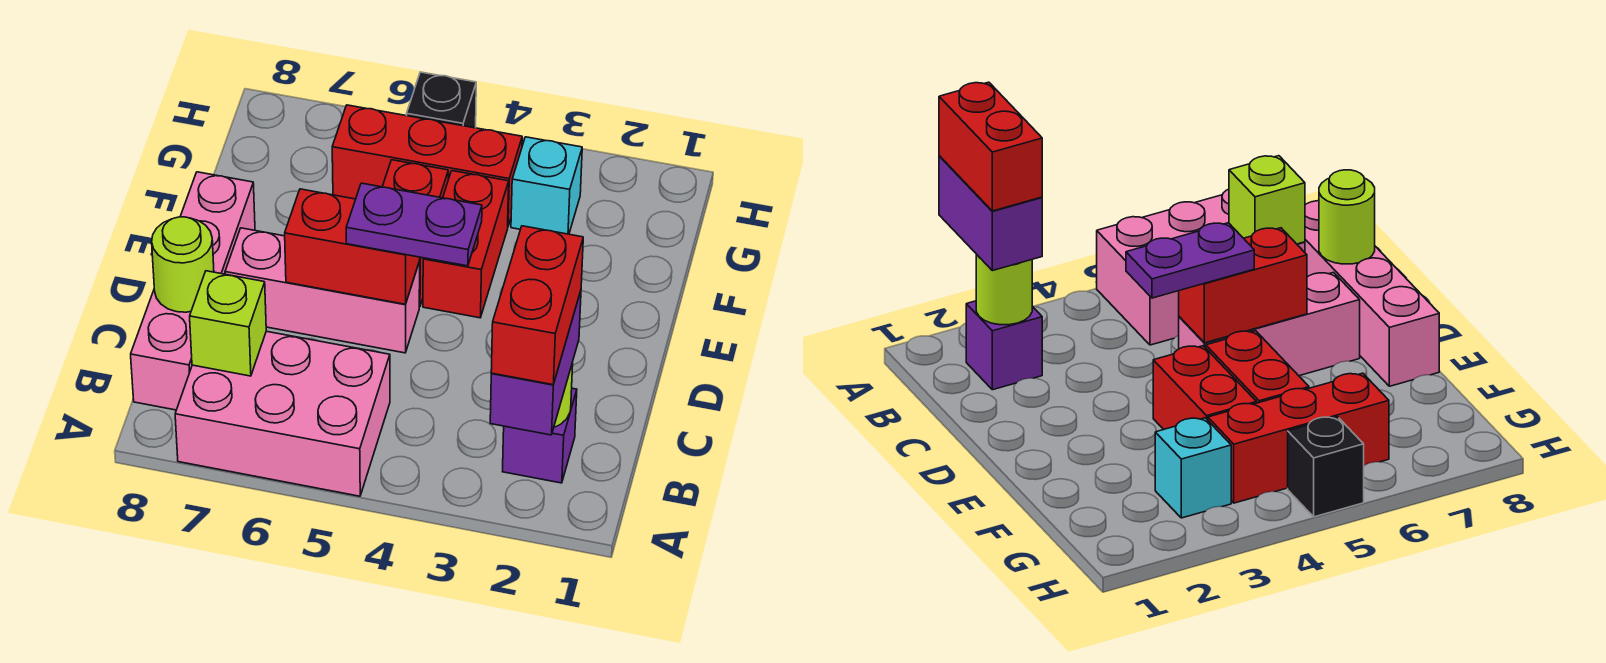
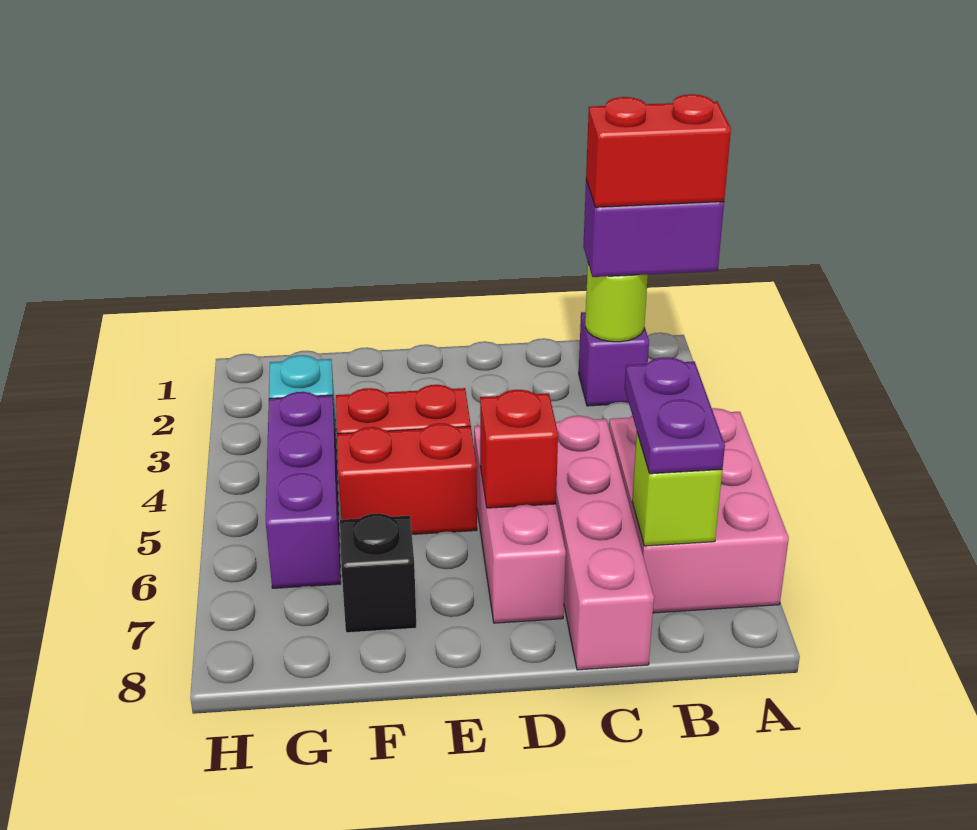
pink 1x4 brick [131,172,255,410] -> pink 1x4 brick turned to [556,416,654,670]
lime 1x1 round brick [152,217,214,312] -> none
purple 1x2 plate [346,183,482,266] -> purple 1x2 plate moved to [625,357,725,474]
red 1x2 brick [285,189,420,304] -> red 1x1 brick [480,390,558,508]
red 1x3 brick [332,105,522,226] -> purple 1x3 brick [266,392,341,588]
black 1x1 brick [407,72,476,128] -> black 1x1 brick moved to [340,513,416,633]

